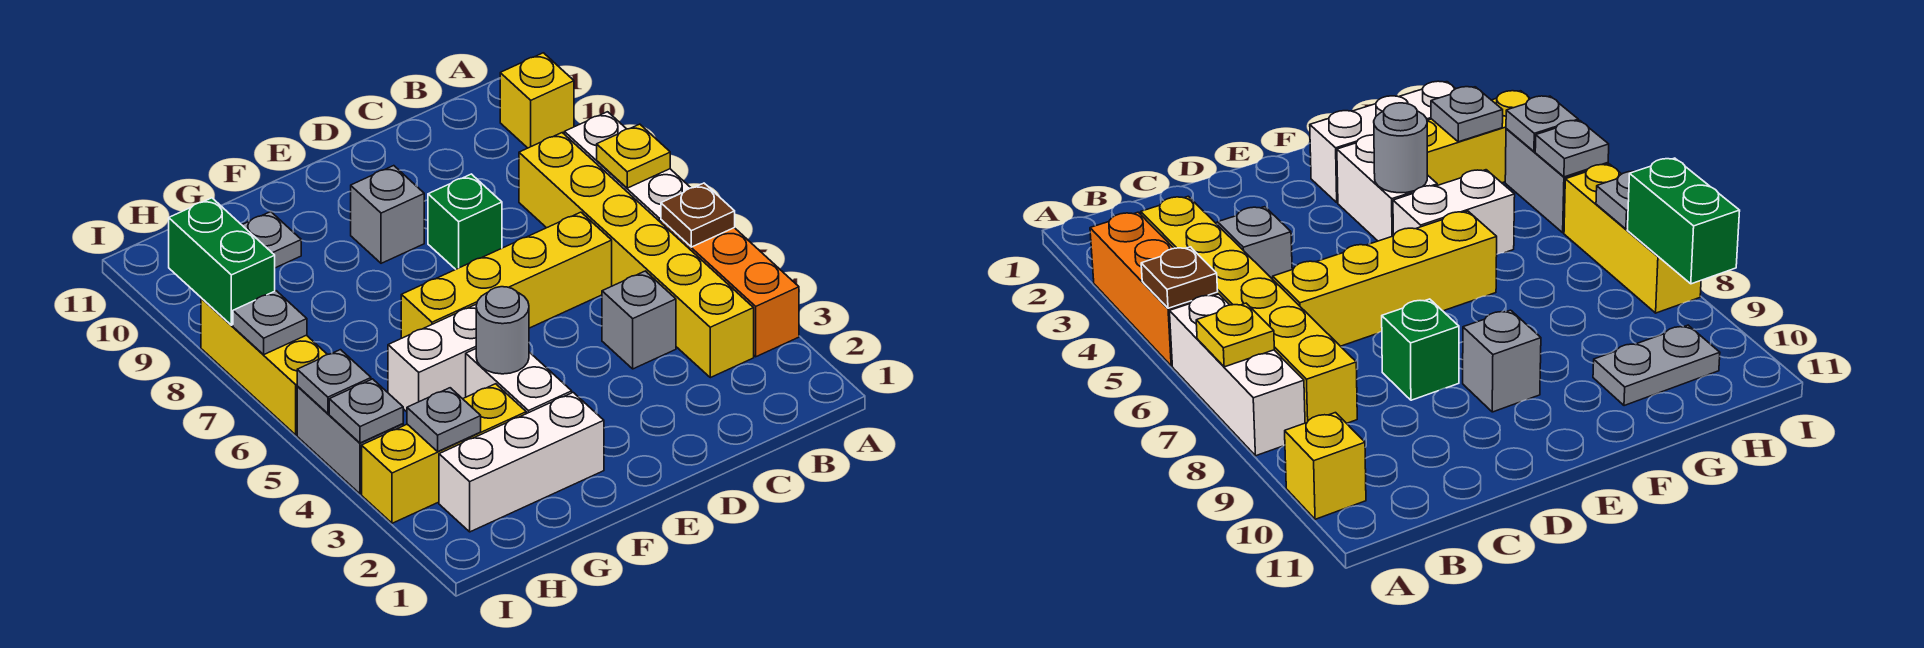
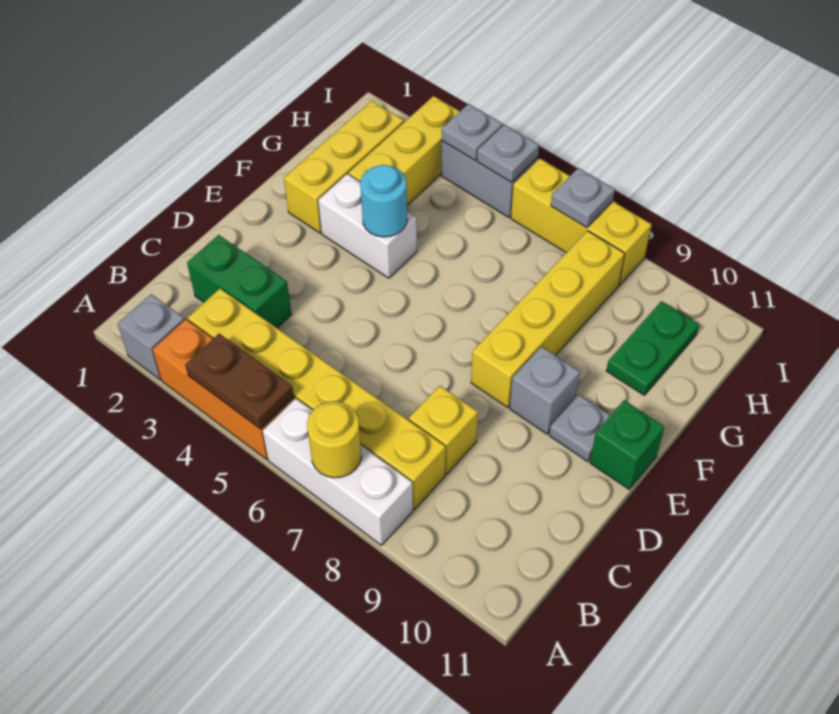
brown 1x1 plate [661,183,735,247] -> brown 1x2 plate [185,334,294,429]
yellow 1x1 plate [597,124,670,188] -> yellow 1x1 round brick [307,402,361,478]
yellow 1x1 brick [500,53,574,148] -> yellow 1x1 brick moved to [409,386,478,474]
grey 1x1 brick [602,271,676,369] -> grey 1x1 brick moved to [118,294,185,380]
yellow 1x4 brick [401,212,612,338] -> yellow 1x4 brick moved to [471,231,625,407]
green 1x1 brick [428,174,502,269] -> green 1x1 brick moved to [590,400,665,489]
white 1x3 brick [439,393,604,532] -> yellow 1x3 brick [284,101,404,233]
grey 1x1 round brick [476,287,529,374] -> cyan 1x1 round brick [360,165,407,237]
white 1x2 brick [388,304,477,412] -> none
grey 1x2 plate [242,212,301,268] -> green 1x2 plate [606,301,699,395]
grey 1x1 plate [407,388,481,451] -> grey 1x1 plate moved to [549,395,611,462]
green 1x2 brick [169,198,275,325] -> green 1x2 brick moved to [187,235,292,328]

